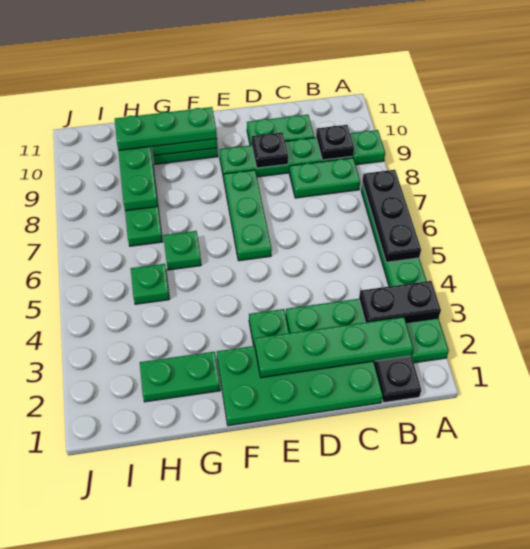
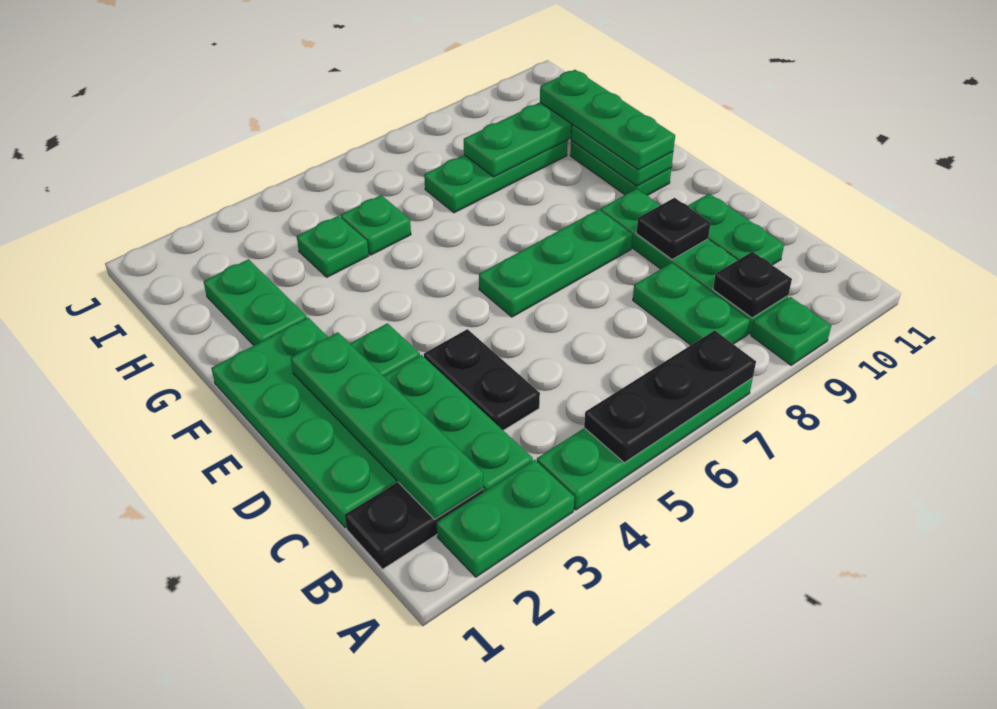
black 1x2 plate [359,281,441,323] -> black 1x2 plate moved to [424,329,540,430]
green 1x1 plate [163,231,201,270] -> green 1x1 plate moved to [297,216,369,277]

